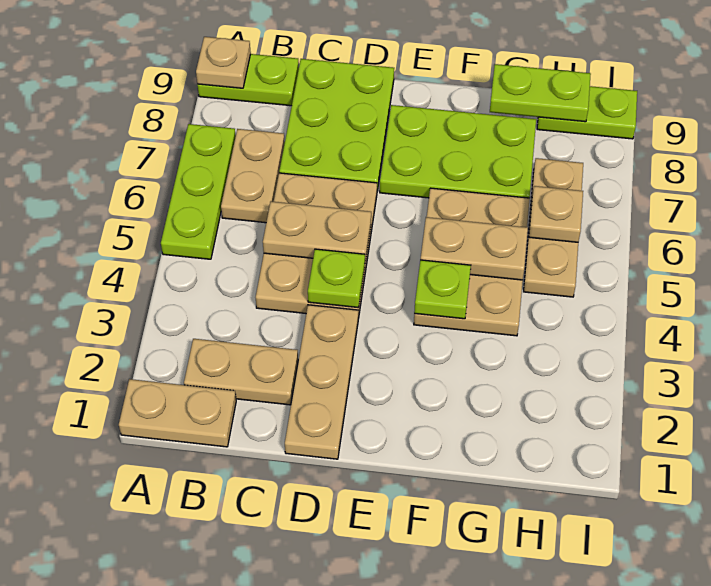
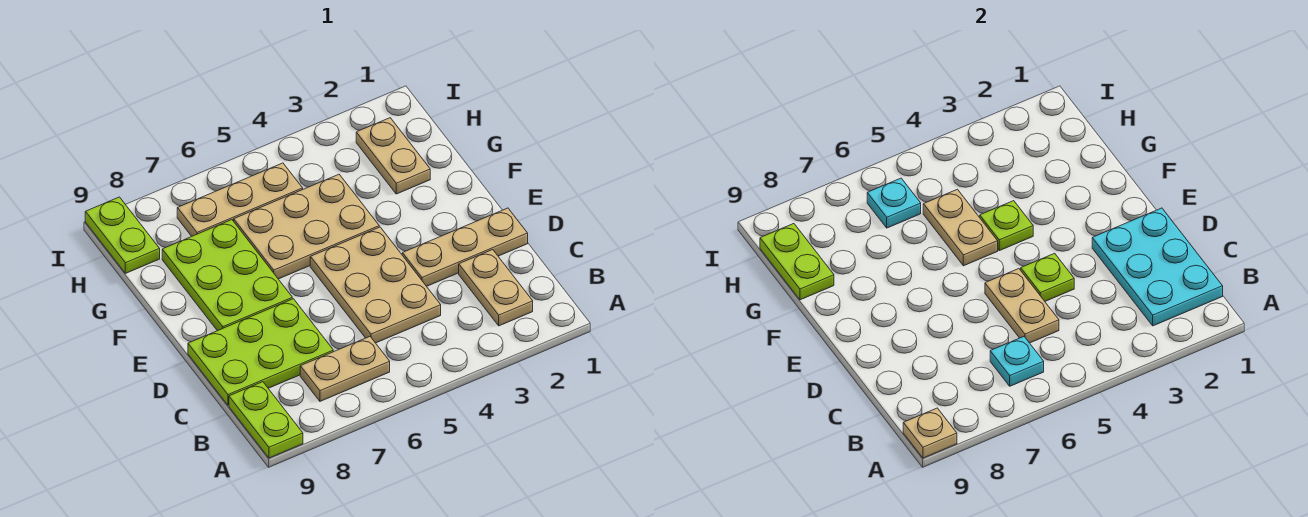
tan 1x2 plate [119,379,236,447] -> tan 1x2 plate moved to [356,118,430,194]
lime 1x3 plate [161,124,236,259] -> none
none -> cyan 2x3 plate [1092,208,1223,326]
none -> cyan 1x1 plate [990,337,1044,386]
tan 2x3 plate [255,173,377,319] -> tan 2x3 plate turned to [310,227,441,343]
tan 1x1 plate [529,186,583,242] -> cyan 1x1 plate [867,178,921,228]

